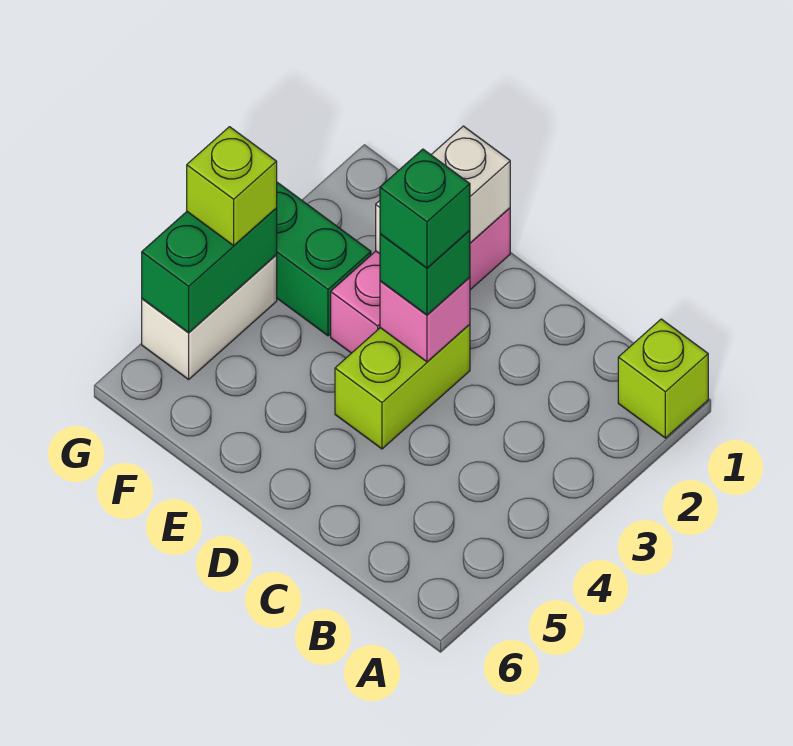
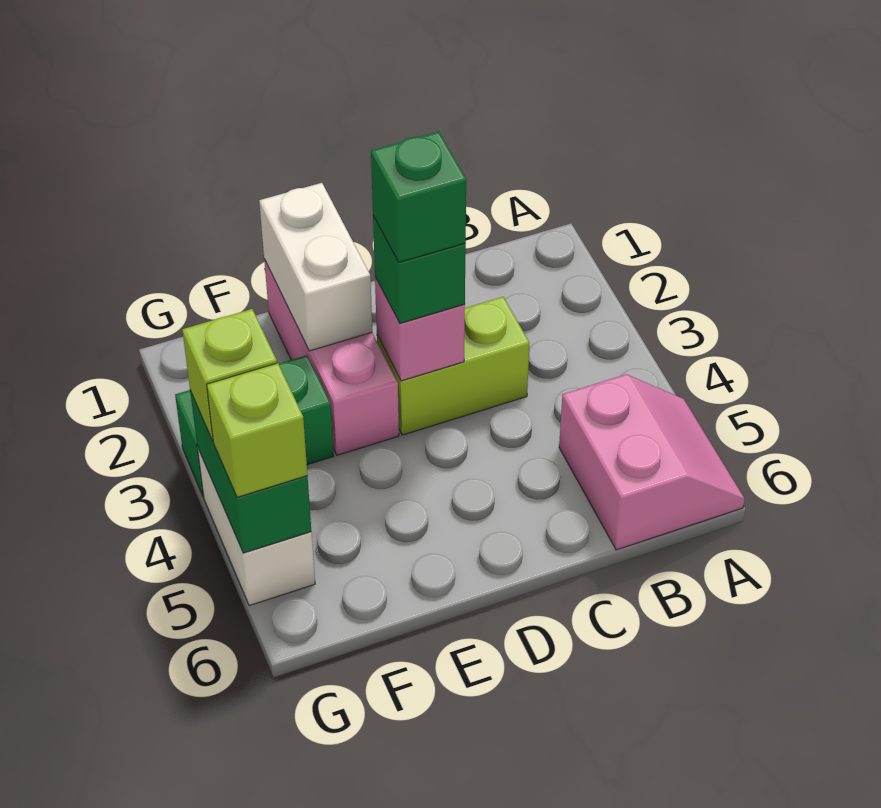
lime 1x1 brick [618,319,708,438] -> lime 1x1 brick moved to [207,363,307,497]
none -> pink 2x2 slope [559,374,745,550]
lime 1x2 brick [335,324,470,449] -> lime 1x2 brick turned to [377,297,529,435]

